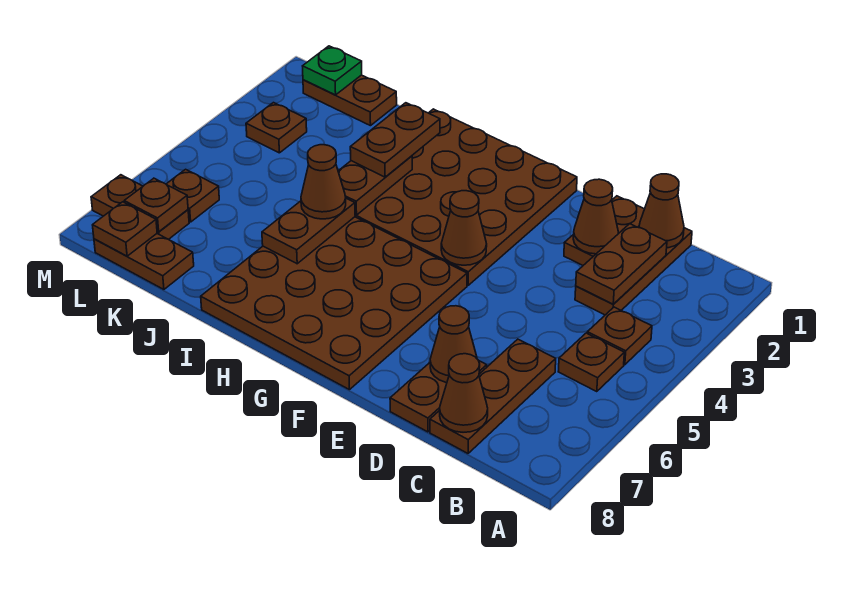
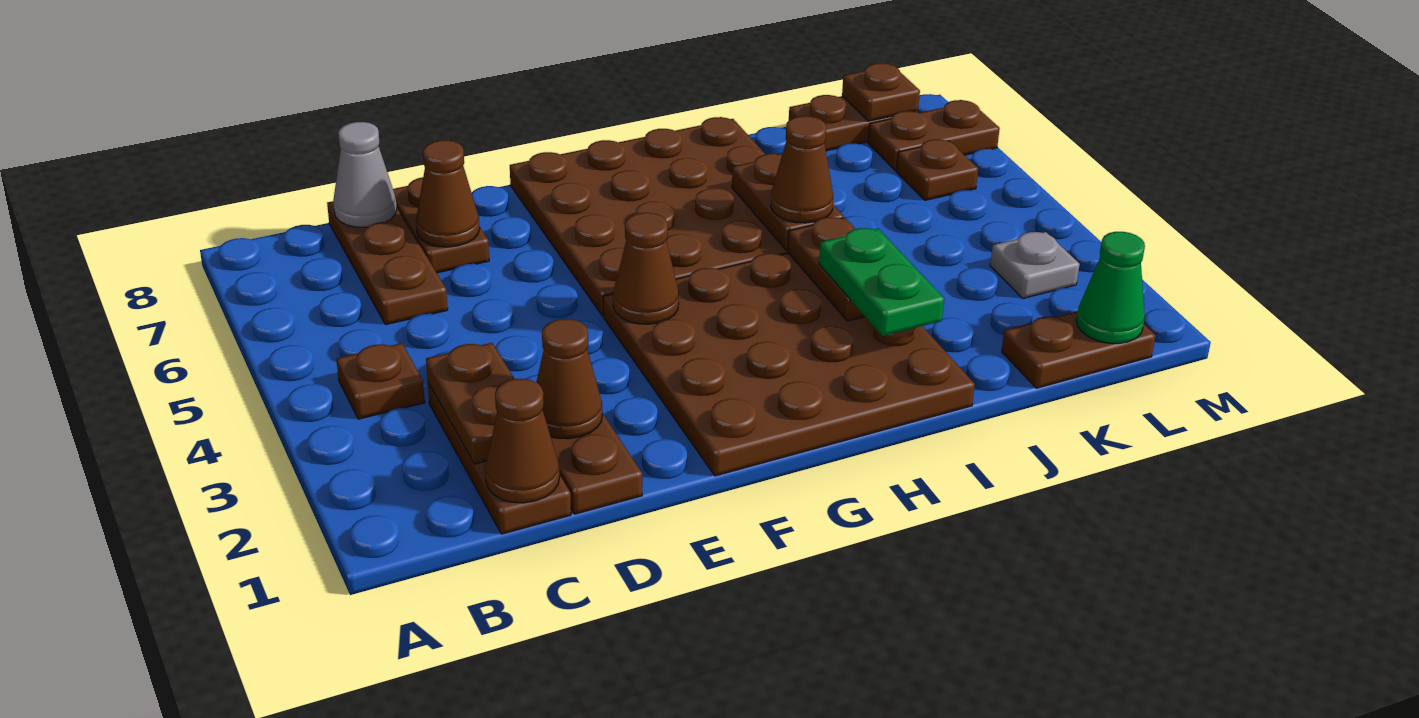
brown 1x1 plate [558,333,624,392] -> none
brown 1x1 cone [440,354,488,432] -> grey 1x1 cone [333,122,397,227]
brown 1x2 plate [350,103,440,177] -> green 1x2 plate [819,228,944,336]
green 1x1 plate [303,46,362,95] -> green 1x1 cone [1076,232,1145,344]
brown 1x1 plate [246,103,307,153] -> grey 1x1 plate [990,232,1080,298]
brown 1x1 plate [124,178,188,232] -> none

